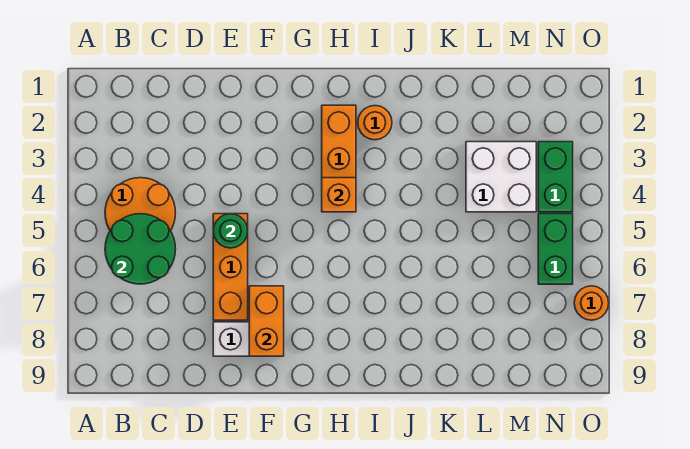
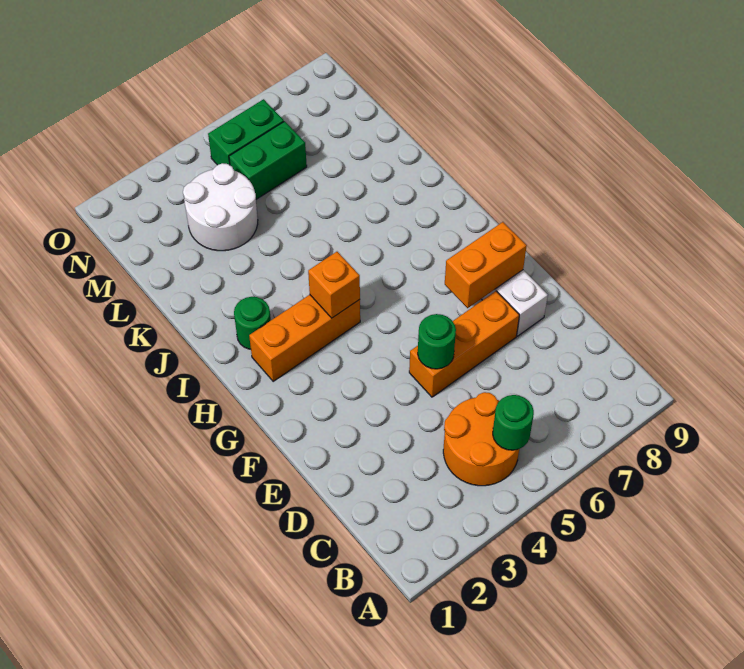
green 2x2 round brick [105,214,175,284] -> green 1x1 round brick [493,395,534,450]
orange 1x1 round brick [358,106,392,140] -> green 1x1 round brick [234,297,271,349]
white 2x2 brick [466,142,536,212] -> white 2x2 round brick [183,163,258,251]
green 1x2 brick [538,142,573,212] -> green 1x2 brick moved to [229,121,307,199]
orange 1x1 round brick [574,286,609,320] -> none

